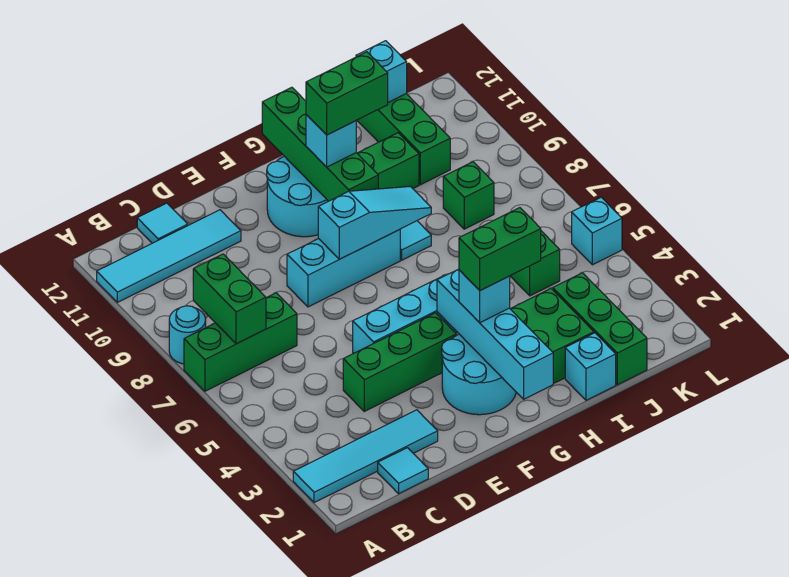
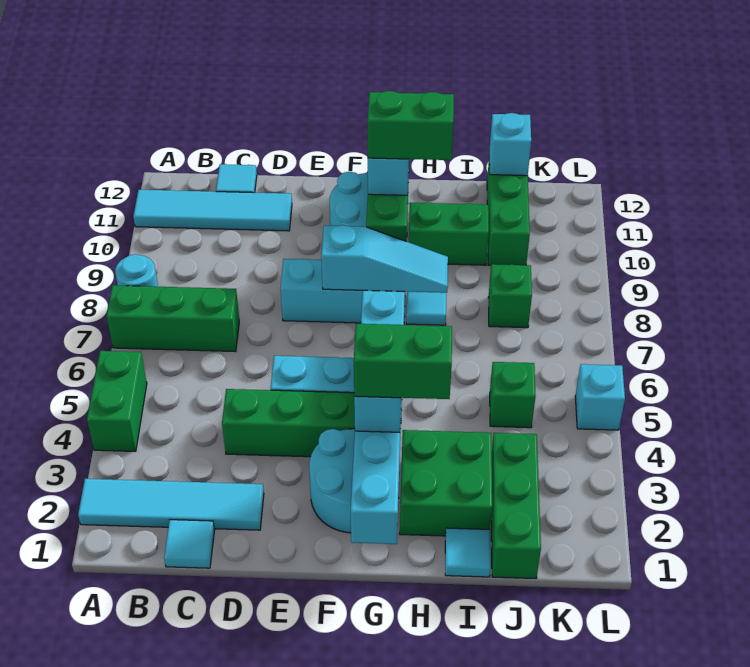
green 1x2 brick [193,254,266,344] -> green 1x2 brick moved to [87,351,147,451]
cyan 1x4 brick [437,269,553,399] -> cyan 1x6 brick [351,291,405,544]
cyan 1x1 brick [565,333,616,400] -> cyan 1x1 tile [445,528,491,577]

